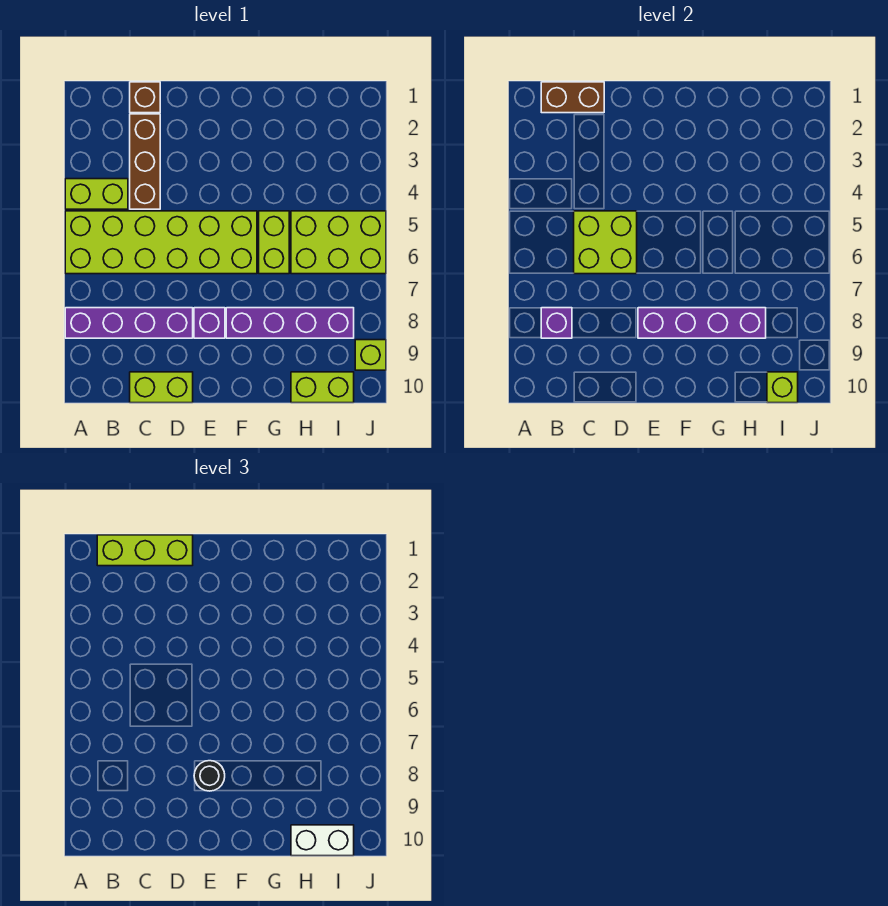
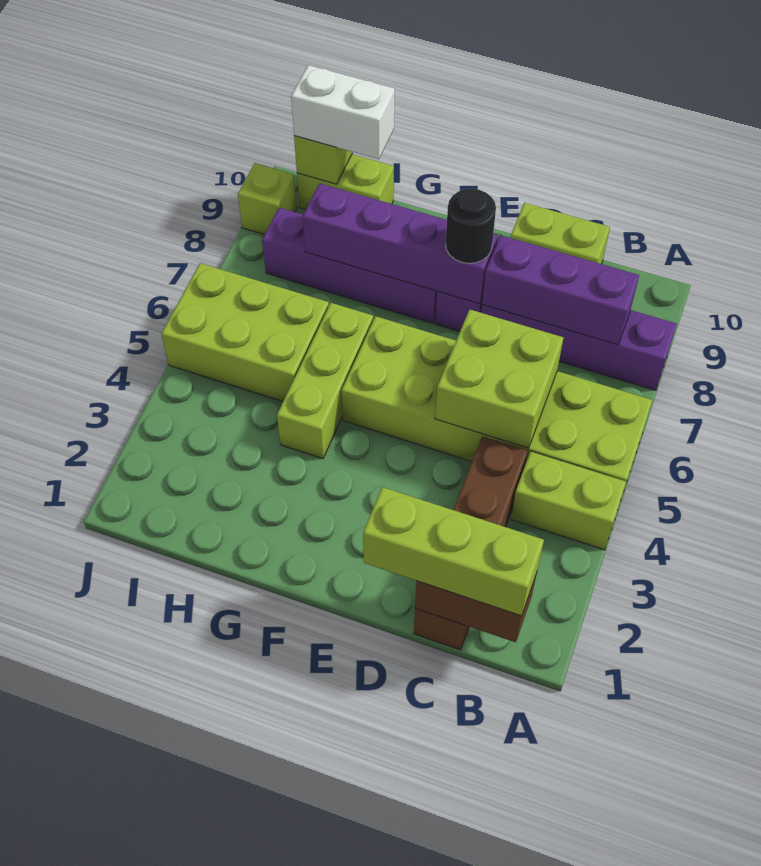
purple 1x1 brick [541,308,572,338] -> purple 1x3 brick [482,235,639,345]
lime 1x2 brick [259,211,289,274] -> lime 1x3 brick [277,303,373,459]

